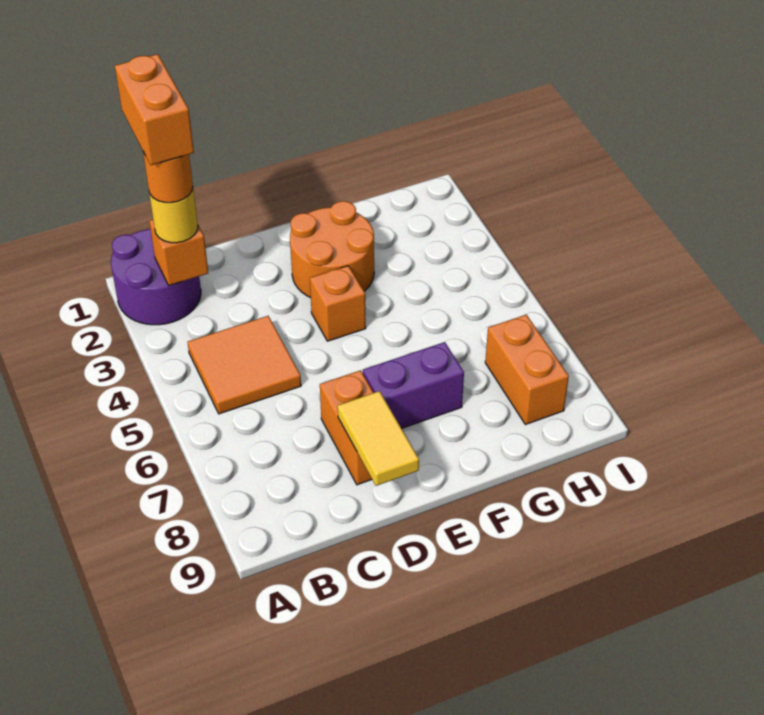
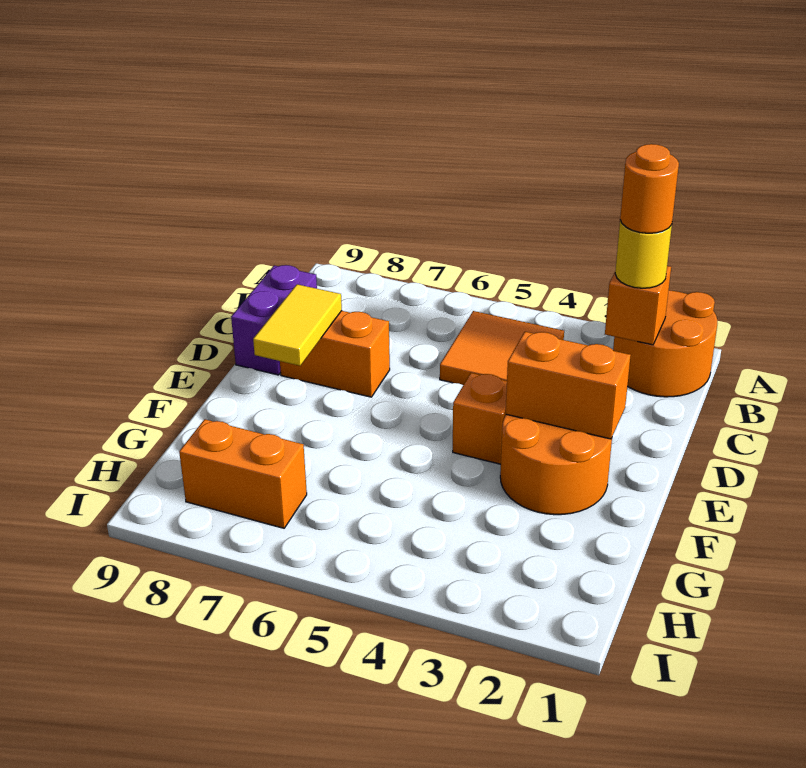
purple 2x2 round brick [111,229,201,325] -> orange 2x2 round brick [613,290,717,397]
orange 1x2 brick [115,54,194,165] -> orange 1x2 brick moved to [506,332,631,439]
yellow 1x2 tile [338,391,419,486] -> yellow 1x2 tile turned to [253,284,342,366]
purple 1x2 brick [363,342,464,428] -> purple 1x2 brick moved to [231,265,317,375]

